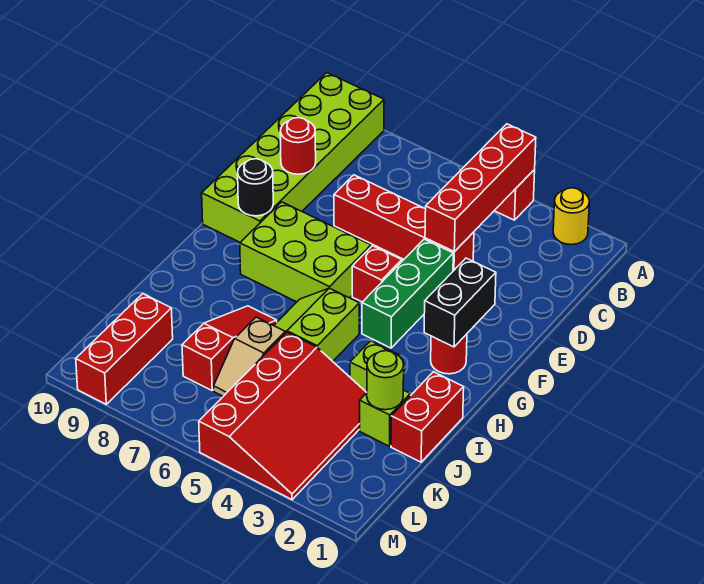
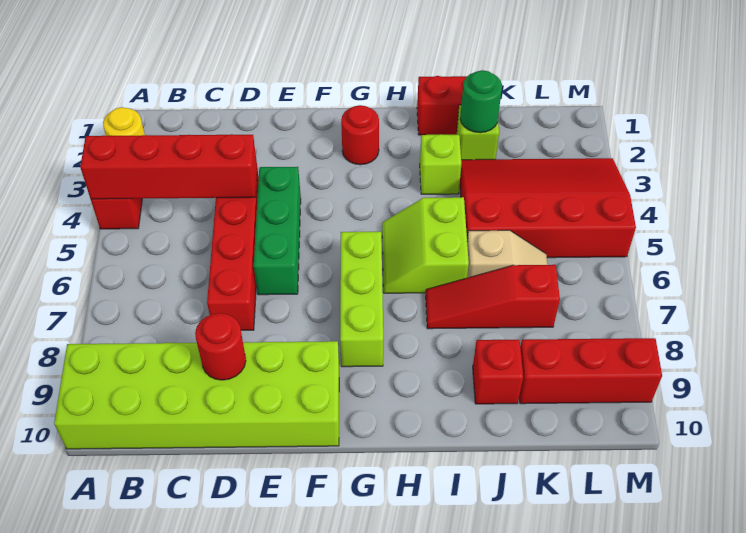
green 1x3 brick [362,239,453,348] -> green 1x3 brick turned to [254,167,301,295]
black 1x2 brick [424,258,496,347] -> none
red 1x1 brick [352,246,402,302] -> red 1x1 brick moved to [473,340,523,404]
lime 2x3 brick [240,202,371,302] -> lime 1x3 brick [340,232,383,367]
black 1x1 round brick [238,159,273,216] -> none
lime 2x2 slope [274,288,359,361] -> lime 2x2 slope turned to [382,197,469,293]
lime 1x1 round brick [367,351,404,410] -> green 1x1 round brick [460,70,502,133]

